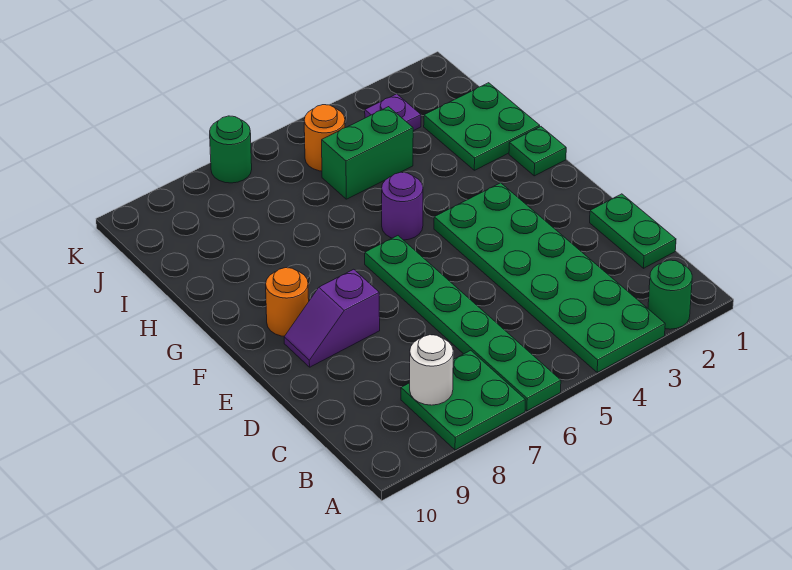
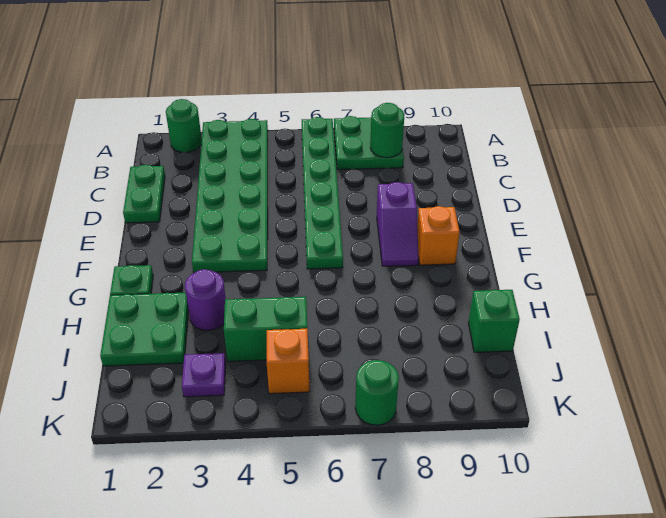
white 1x1 round brick [410,335,453,405] -> green 1x1 round brick [370,103,405,158]
purple 1x2 slope [284,269,380,367] -> purple 1x2 slope turned to [377,182,418,266]
orange 1x1 round brick [266,268,309,336] -> orange 1x1 brick [417,206,460,265]
purple 1x1 round brick [382,172,423,240] -> purple 1x1 round brick moved to [185,269,226,330]
none -> green 1x1 brick [468,290,520,352]
orange 1x1 round brick [304,105,345,171] -> orange 1x1 brick [267,329,310,394]

